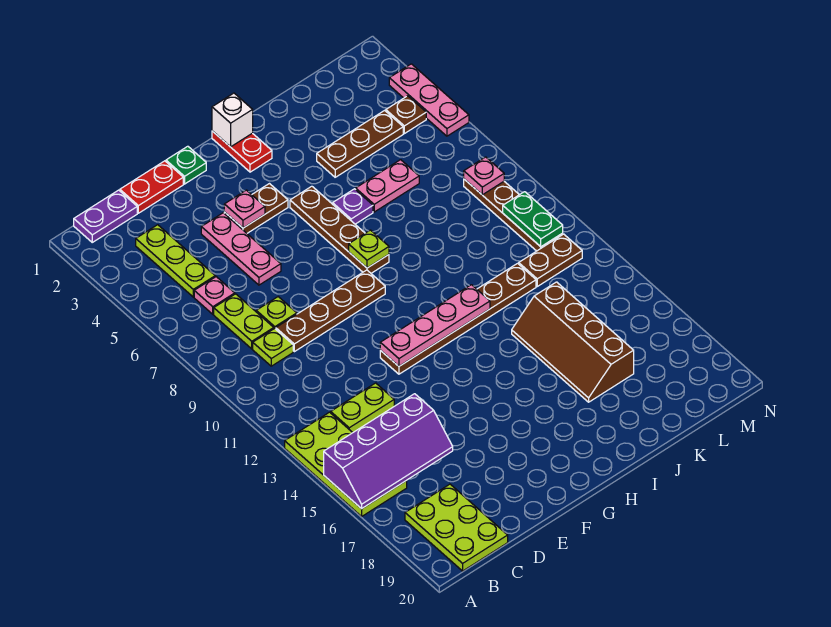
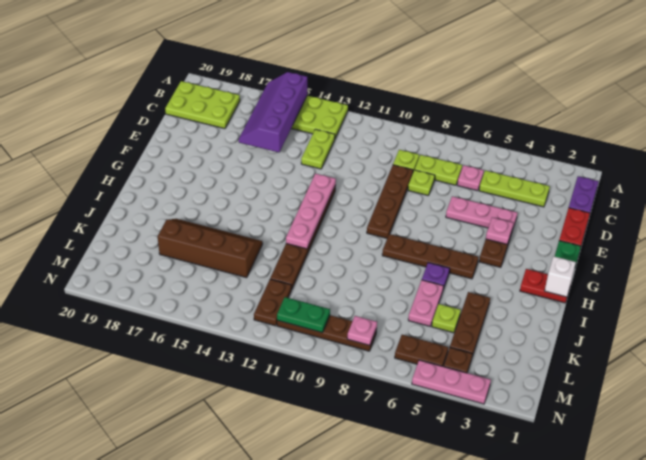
lime 1x1 plate [349,230,389,268] -> lime 1x1 plate moved to [432,304,461,333]
none -> brown 1x2 plate [395,335,448,366]

